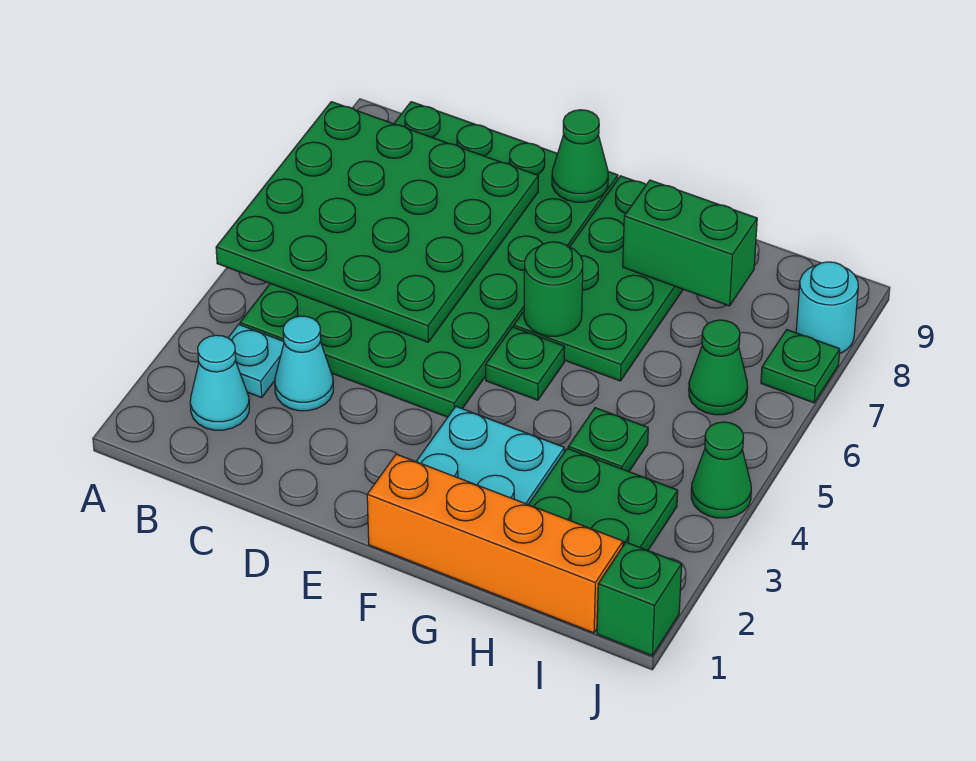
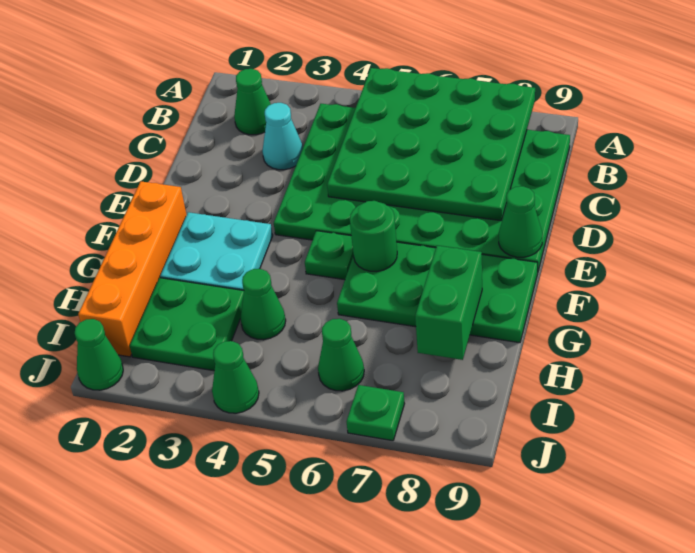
cyan 1x1 cone [190,335,249,430] -> green 1x1 cone [234,69,271,135]
cyan 1x1 plate [228,325,284,398] -> none
green 1x1 plate [568,408,648,472] -> green 1x1 cone [240,269,286,340]
green 1x1 brick [597,542,682,656] -> green 1x1 cone [75,319,123,390]
cyan 1x1 round brick [796,262,858,354] -> none

